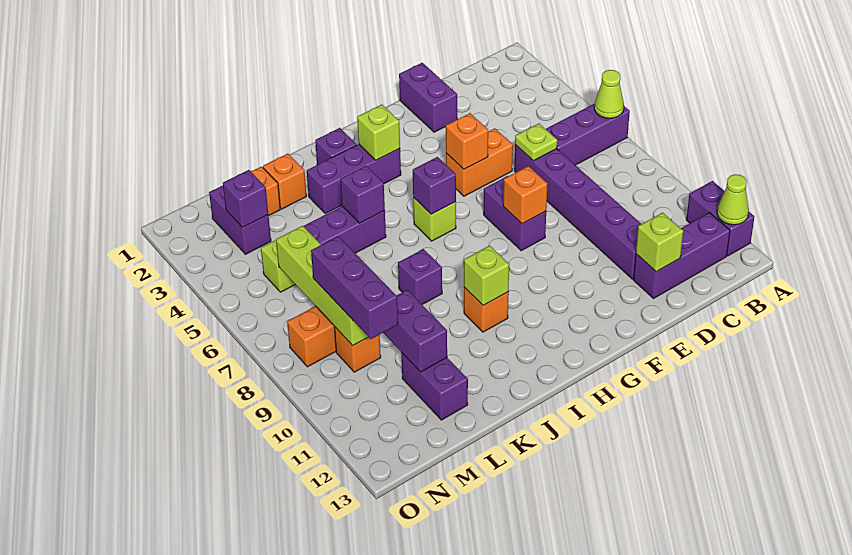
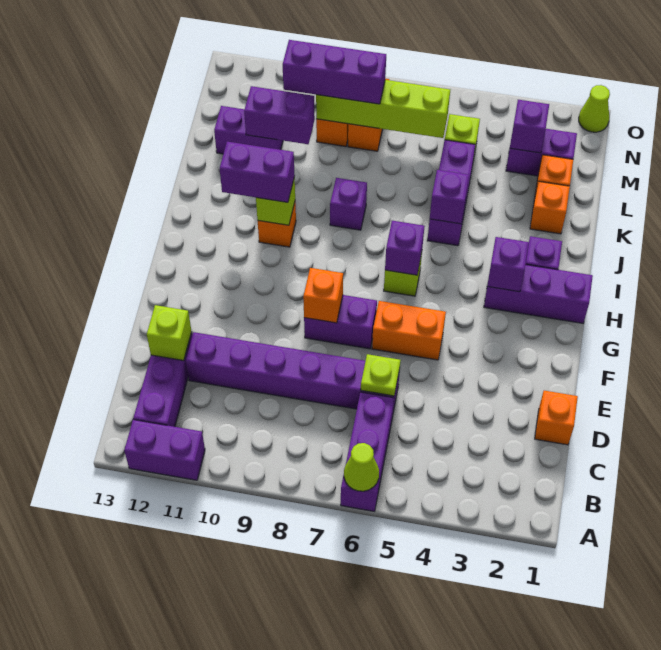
lime 1x1 cone [717,174,749,225] -> lime 1x1 cone moved to [579,85,610,132]
purple 1x2 brick [399,63,457,132] -> purple 1x2 brick moved to [220,142,295,202]
orange 1x2 brick [446,128,513,196] -> orange 1x2 brick turned to [372,301,446,360]
orange 1x1 brick [446,113,489,169] -> orange 1x1 brick moved to [535,391,578,445]
purple 1x3 brick [307,144,401,214] -> purple 1x3 brick turned to [484,265,593,323]
lime 1x1 brick [357,105,400,160] -> purple 1x1 brick [487,237,529,292]

